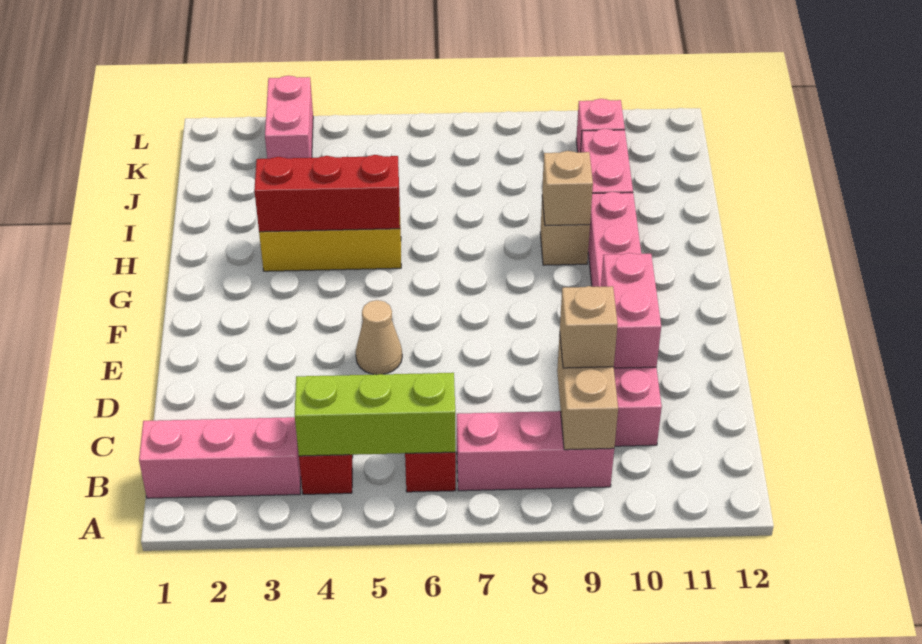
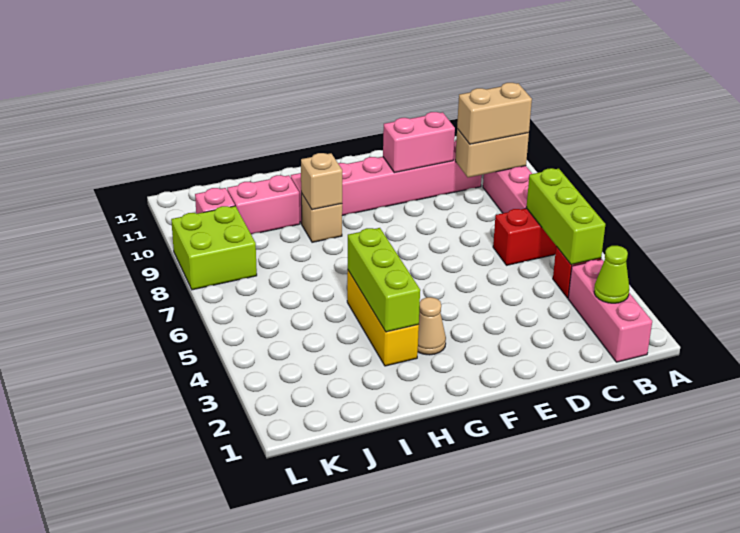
none -> lime 1x1 cone [594,246,629,303]
tan 1x1 brick [560,286,618,368] -> tan 1x2 brick [457,83,532,144]
tan 1x1 cone [356,300,402,375] -> tan 1x1 cone moved to [418,297,446,355]
red 1x3 brick [254,155,400,232] -> lime 1x3 brick [348,228,420,332]
pink 1x2 brick [265,76,313,159] -> none
none -> lime 2x2 brick [171,206,257,290]

